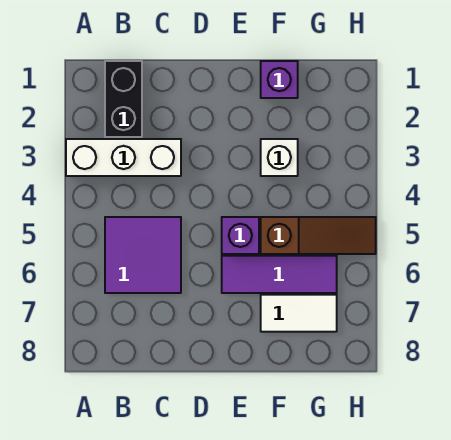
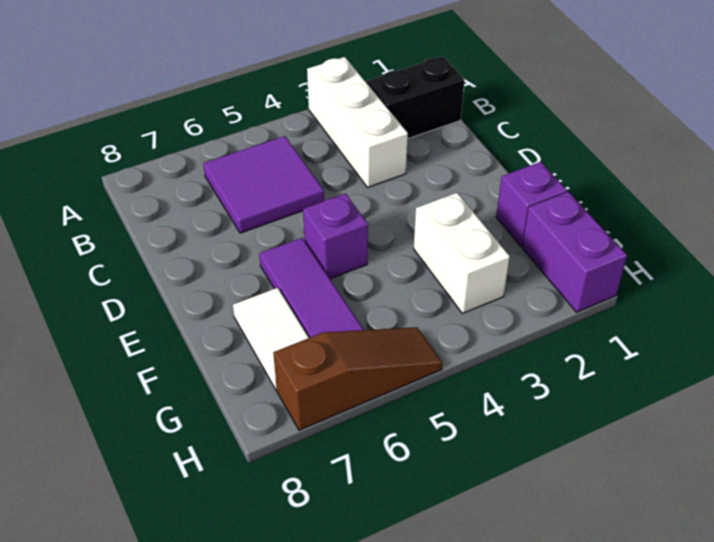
white 1x1 brick [261,139,298,176] -> white 1x2 brick [414,193,510,313]
brown 1x3 slope [261,217,376,254] -> brown 1x3 slope turned to [273,327,442,430]
none -> purple 1x2 brick [522,192,627,312]

